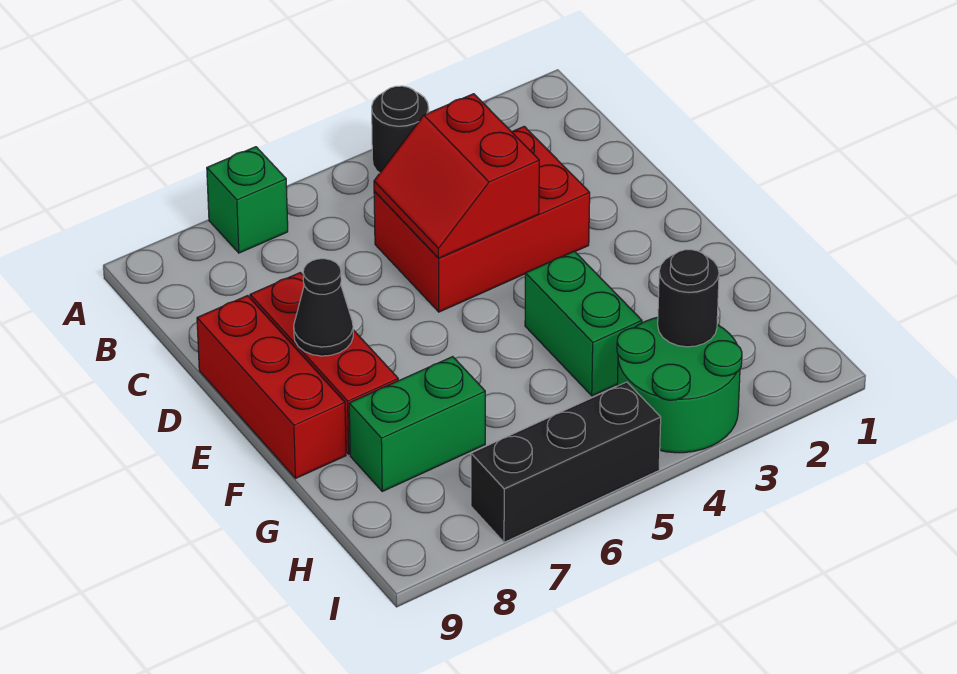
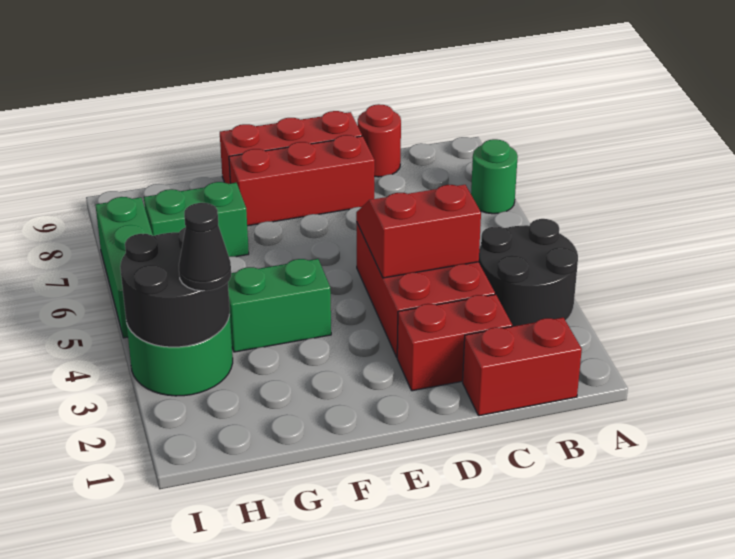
black 1x1 round brick [372,86,429,173] -> black 2x2 round brick [479,219,578,326]
green 1x1 brick [207,147,288,253] -> green 1x1 round brick [471,139,518,214]
none -> red 1x2 brick [463,318,582,416]
none -> red 1x2 brick [397,294,512,391]
none -> red 1x1 round brick [358,104,401,177]
black 1x1 cone [294,259,353,356] -> black 1x1 cone moved to [179,203,231,291]
green 1x2 brick [349,357,485,491] -> green 1x2 brick turned to [144,182,249,257]
black 1x1 round brick [658,250,719,347] -> black 2x2 round brick [120,227,230,347]
black 1x3 brick [471,382,661,542] -> green 1x3 brick [96,197,153,338]

